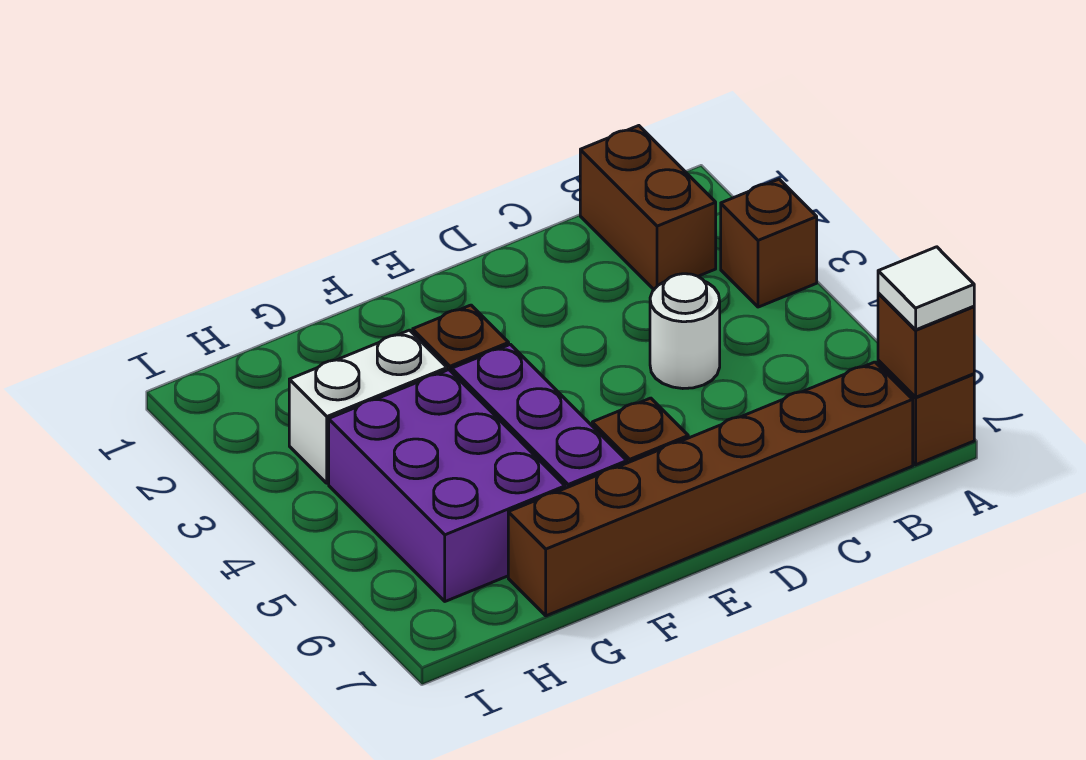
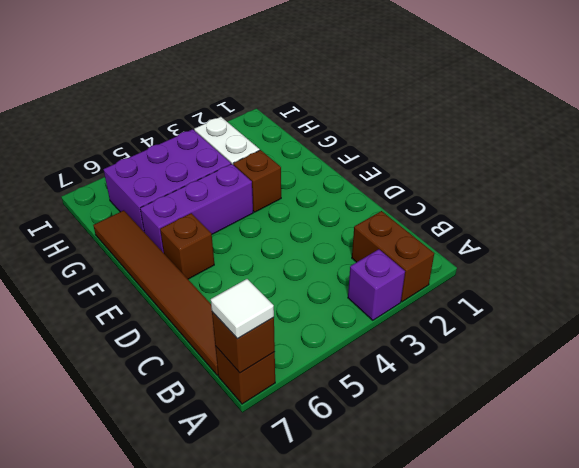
brown 1x1 brick [721,179,817,307] -> purple 1x1 brick [348,249,405,320]
brown 1x2 brick [580,126,716,289] -> brown 1x2 brick turned to [352,211,434,302]
brown 1x6 brick [508,362,913,616] -> brown 1x6 tile [93,210,218,375]
white 1x1 round brick [650,274,720,389] -> none

